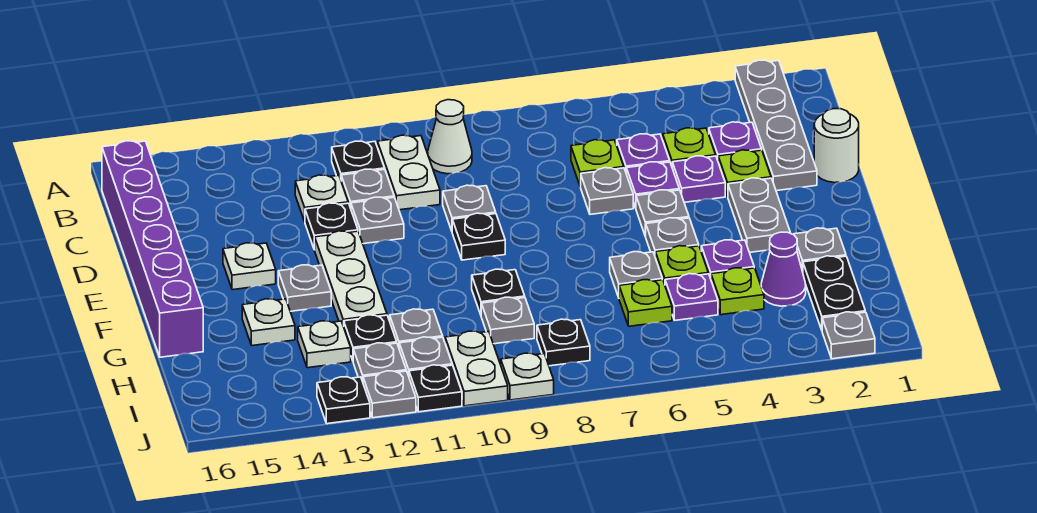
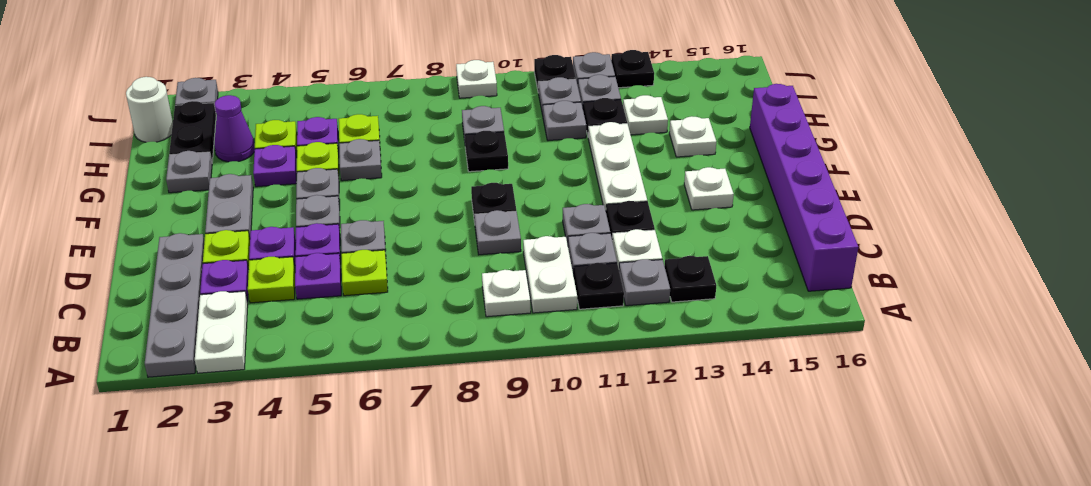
white 1x1 cone [428,100,472,174] -> white 1x1 plate [482,270,531,317]
white 1x1 round brick [814,109,859,183] -> white 1x1 round brick moved to [126,77,173,142]
grey 1x1 plate [278,265,331,311] -> grey 1x1 plate moved to [619,259,670,306]
black 1x1 plate [537,319,590,366] -> black 1x1 plate moved to [664,256,716,302]
white 1x2 plate [445,331,508,406] -> white 1x2 plate moved to [195,291,248,373]

